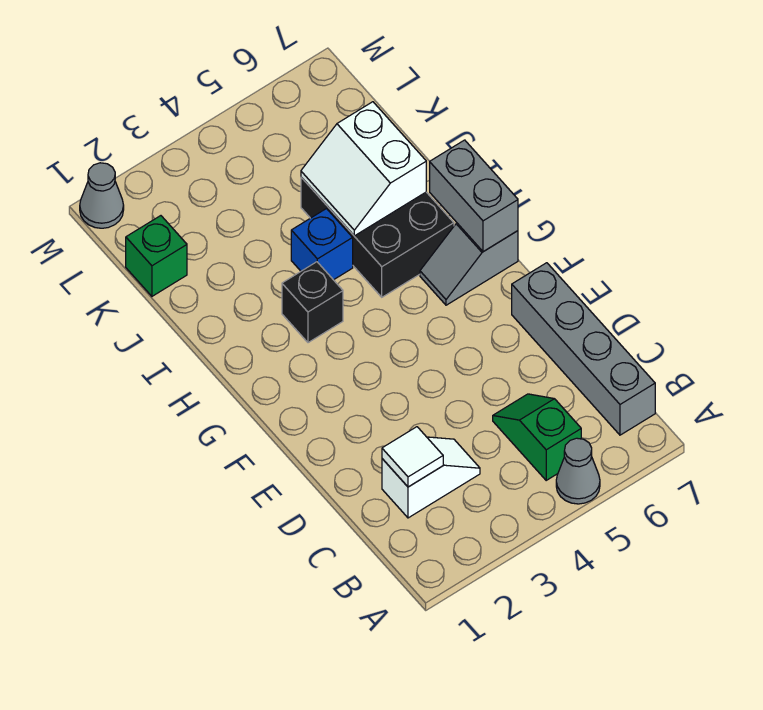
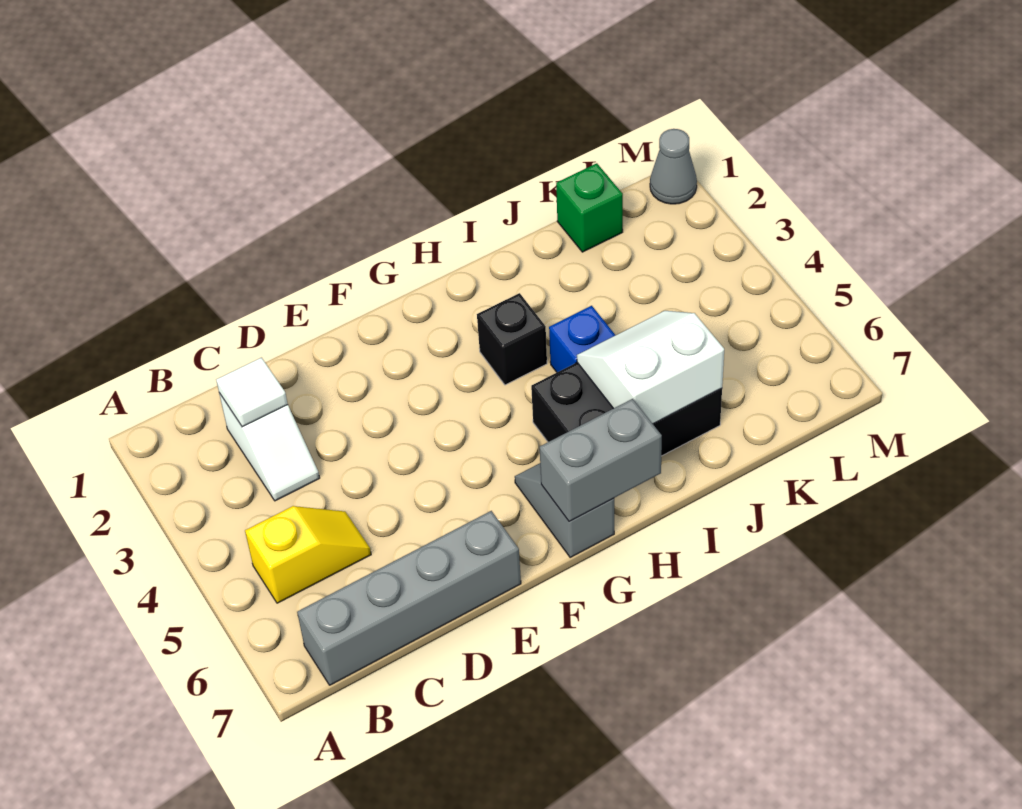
grey 1x1 cone [556,438,600,504] -> none
green 1x2 slope [493,394,581,480] -> yellow 1x2 slope [245,506,371,603]

